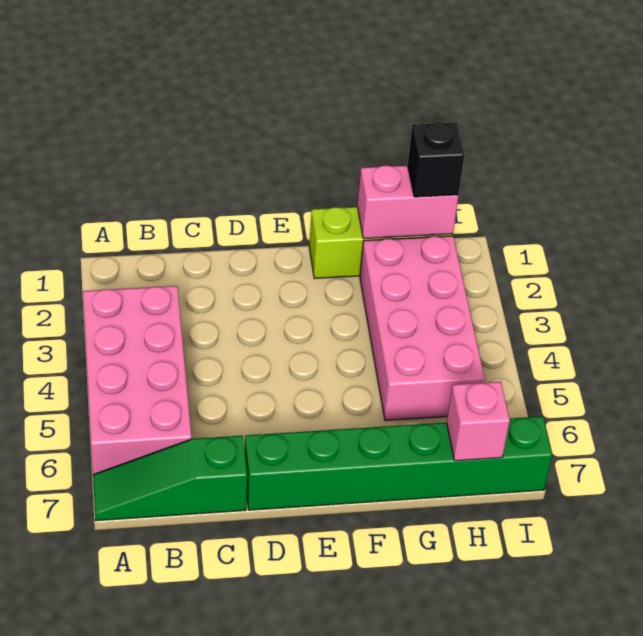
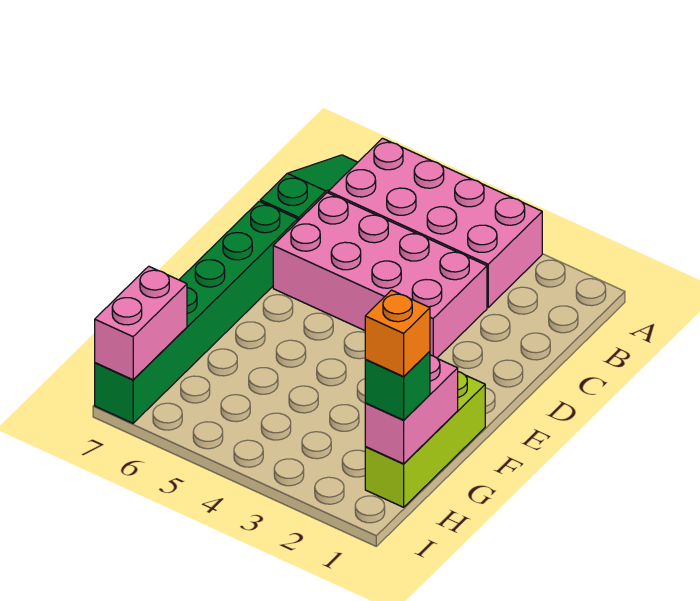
pink 2x4 brick [360,236,485,421] -> pink 2x4 brick moved to [273,193,487,358]
black 1x1 brick [408,122,465,197] -> green 1x1 brick [365,351,430,420]
none -> orange 1x1 brick [365,290,430,376]
pink 1x1 brick [447,382,510,461] -> pink 1x2 brick [95,266,187,380]

